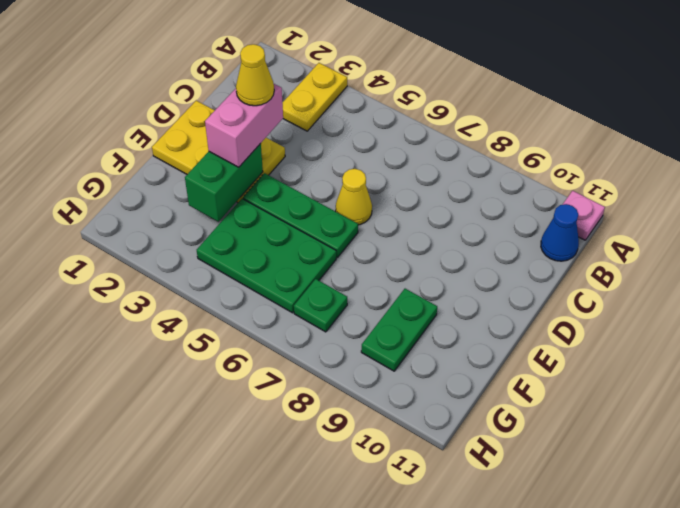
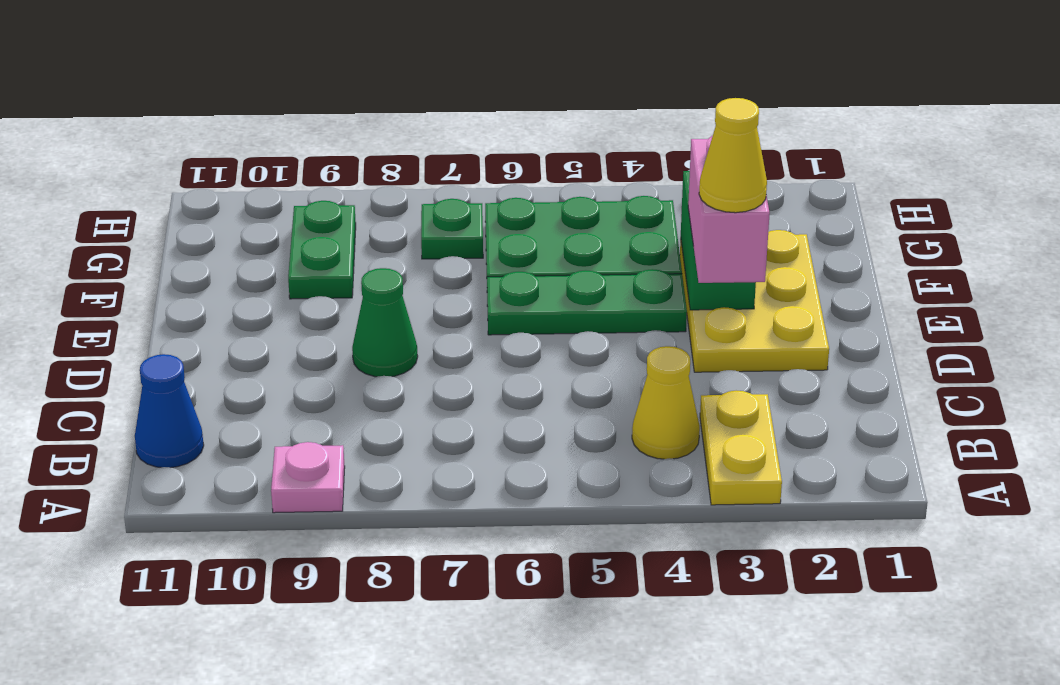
pink 1x1 plate [562,191,605,240] -> pink 1x1 plate moved to [271,442,345,513]
yellow 2x3 plate [152,101,285,203] -> yellow 2x3 plate turned to [680,230,829,372]
yellow 1x1 cone [336,169,372,225] -> yellow 1x1 cone moved to [632,346,700,459]
none -> green 1x1 cone [352,268,418,377]

